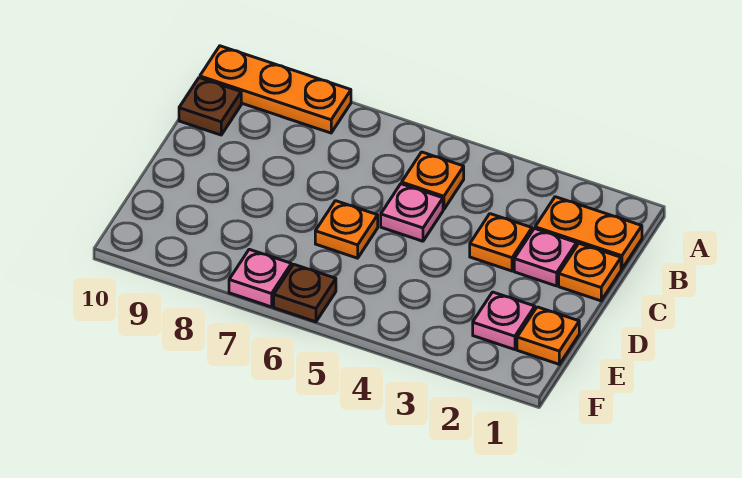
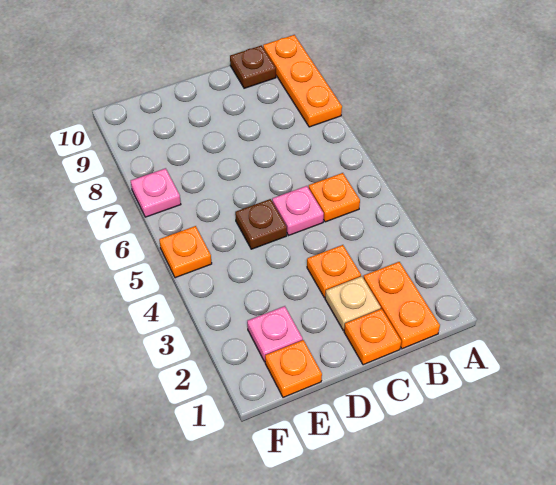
pink 1x1 plate [514,228,577,286] -> tan 1x1 plate [325,276,381,330]
orange 1x1 plate [315,201,378,258] -> orange 1x1 plate moved to [159,226,212,278]
brown 1x1 plate [274,264,336,322] -> brown 1x1 plate moved to [235,199,287,249]

